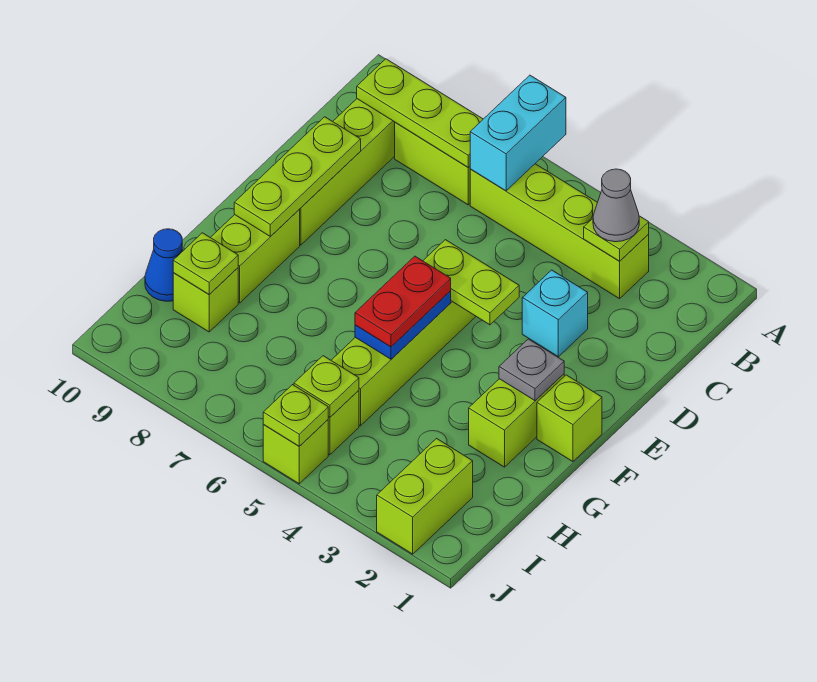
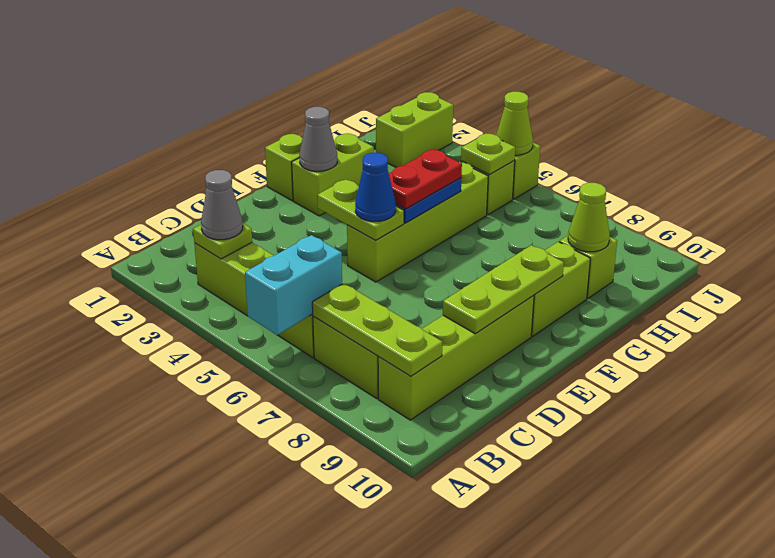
cyan 1x1 brick [522,270,588,357] -> none
grey 1x1 plate [499,339,564,401] -> grey 1x1 cone [299,107,337,171]
lime 1x1 plate [173,233,238,294] -> lime 1x1 cone [568,183,610,252]
blue 1x1 cone [145,229,183,301] -> blue 1x1 cone moved to [355,153,396,221]
lime 1x1 plate [263,385,328,446] -> lime 1x1 cone [496,92,533,155]

